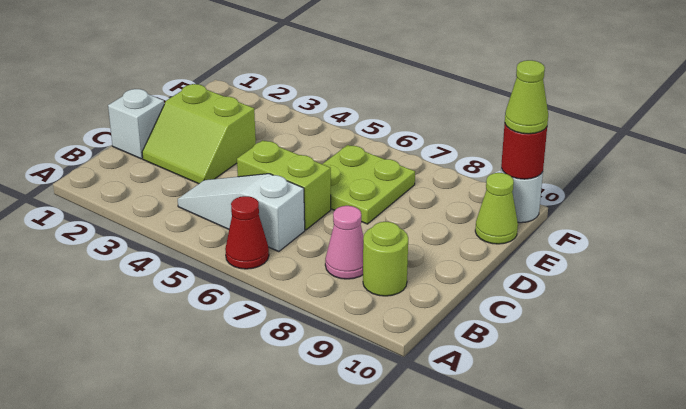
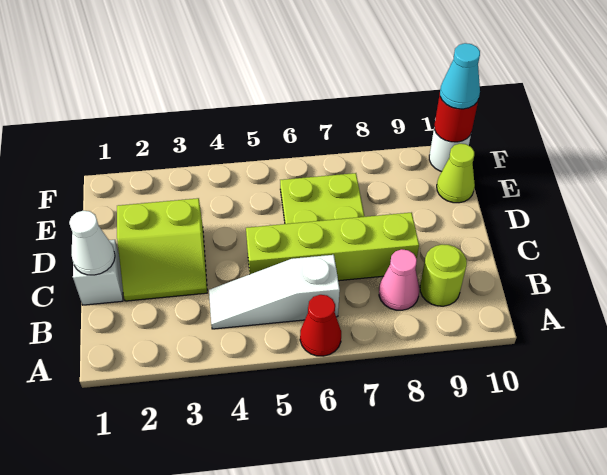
none -> white 1x1 cone [69,211,115,275]
lime 1x2 brick [237,140,331,230] -> lime 1x4 brick [246,213,419,281]
lime 1x1 cone [505,60,548,134] -> cyan 1x1 cone [440,43,480,109]

